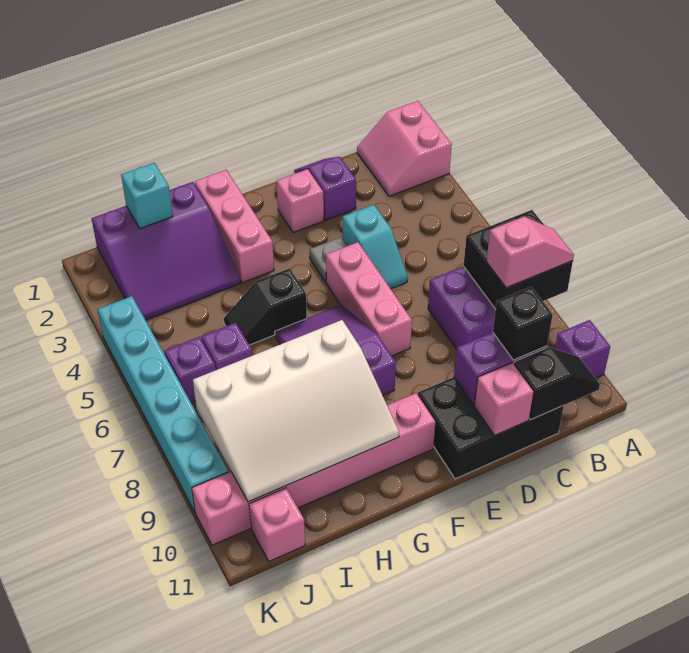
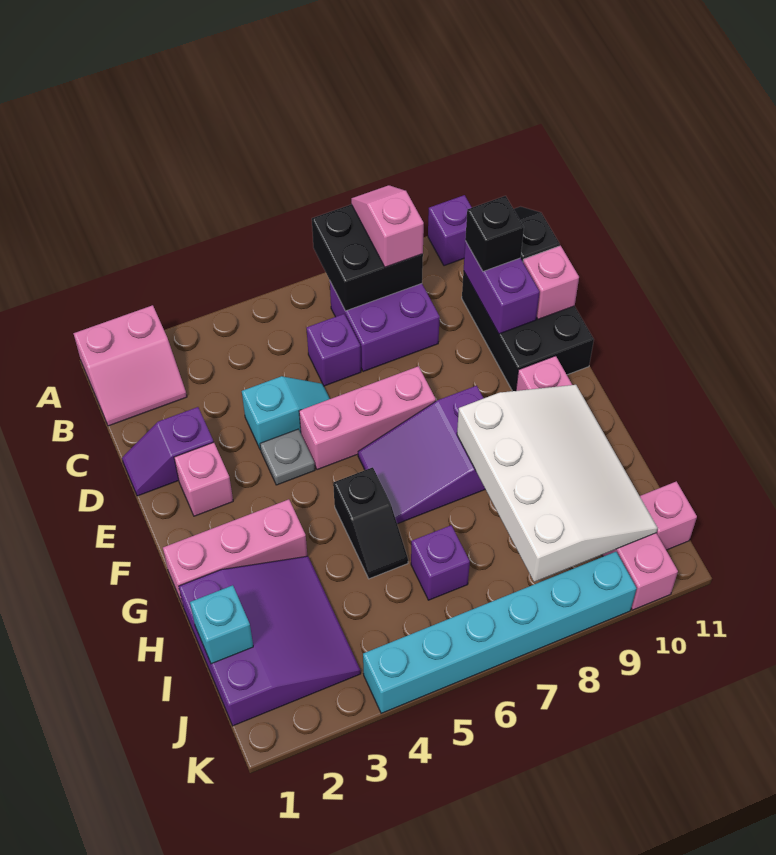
purple 1x1 brick [165,337,216,403] -> purple 1x1 brick moved to [307,314,361,386]

